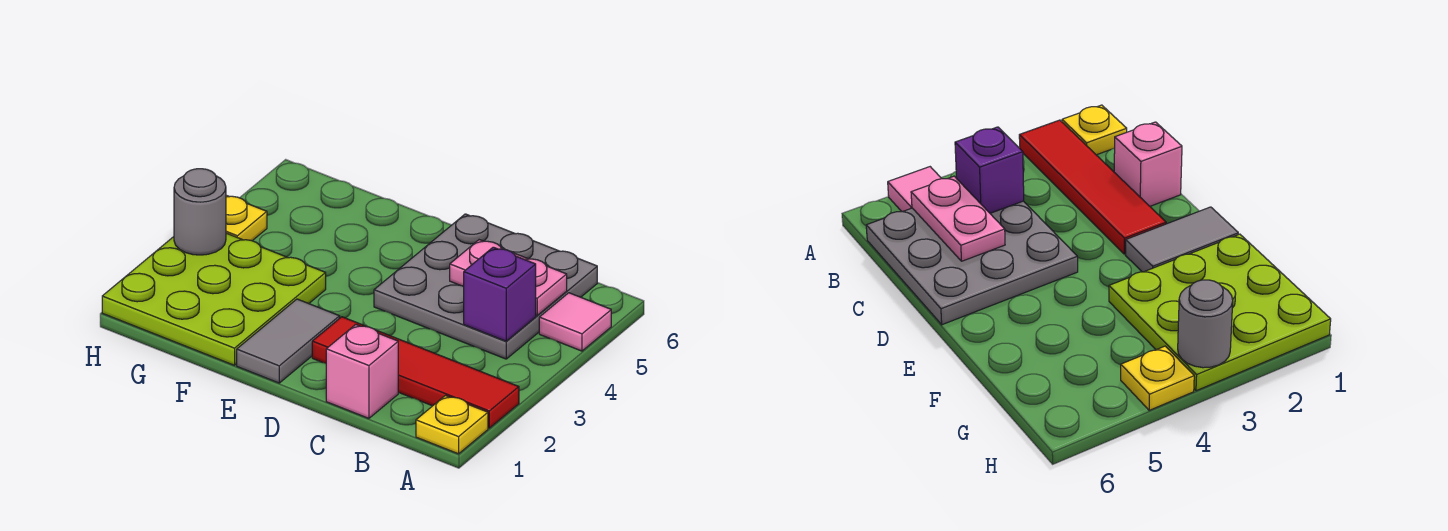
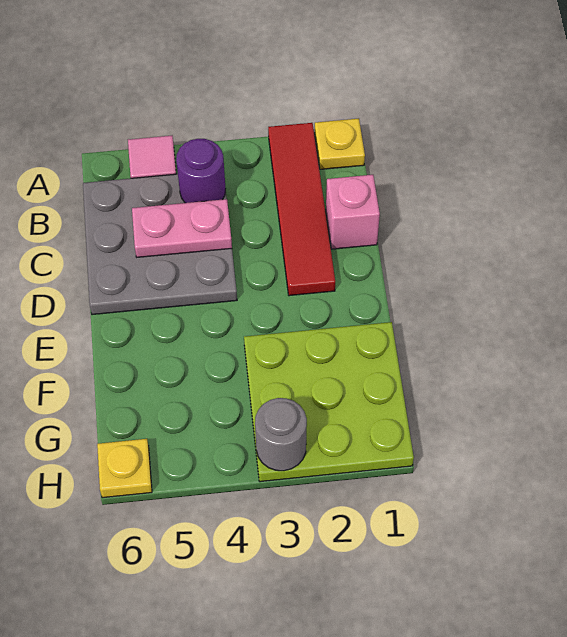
purple 1x1 brick [464,247,536,341] -> purple 1x1 round brick [176,139,226,203]
pink 1x2 plate [450,240,567,316] -> pink 1x2 plate turned to [132,199,232,257]
grey 1x2 tile [237,299,340,383] -> none
yellow 1x1 plate [226,195,267,241] -> yellow 1x1 plate moved to [97,439,152,498]

